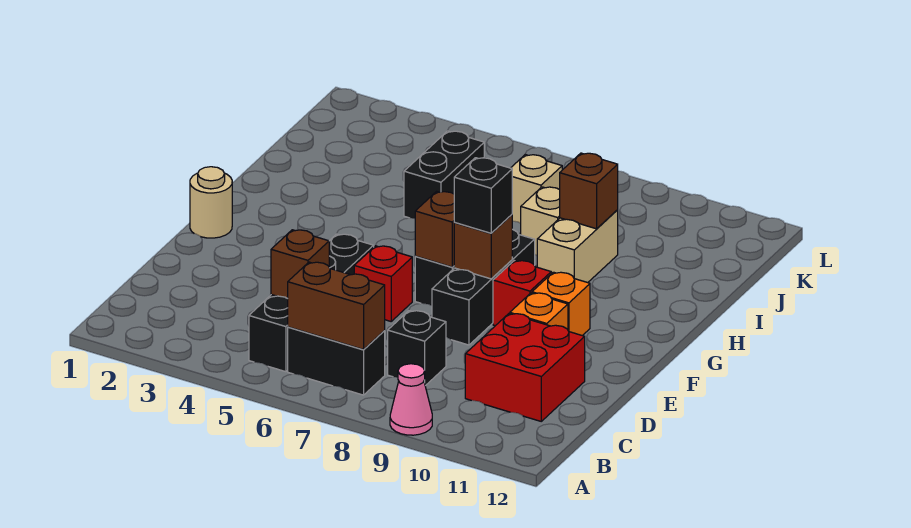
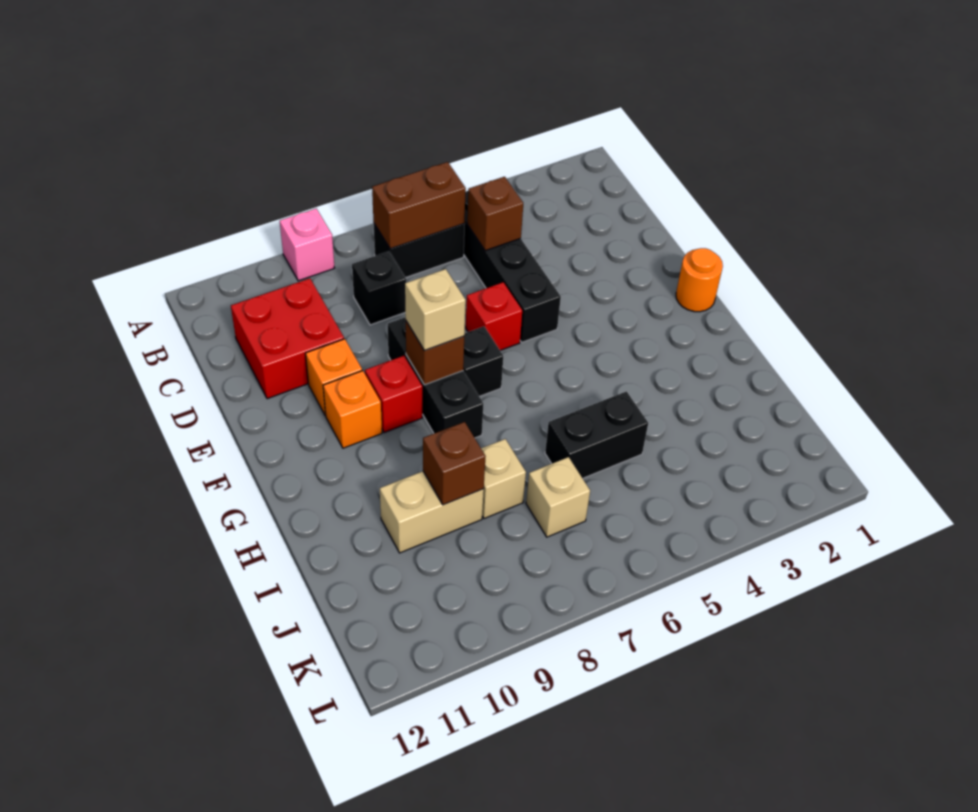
pink 1x1 cone [390,364,432,435] -> pink 1x1 brick [280,209,334,281]
tan 1x1 round brick [190,167,232,238] -> orange 1x1 round brick [676,248,723,312]
brown 1x1 brick [415,191,454,267] -> none
black 1x1 brick [454,158,512,233] -> tan 1x1 brick [405,269,466,351]
tan 1x2 brick [537,210,618,283] -> tan 1x2 brick turned to [380,471,484,553]
black 1x2 brick [404,131,484,218] -> black 1x2 brick turned to [545,391,648,478]

